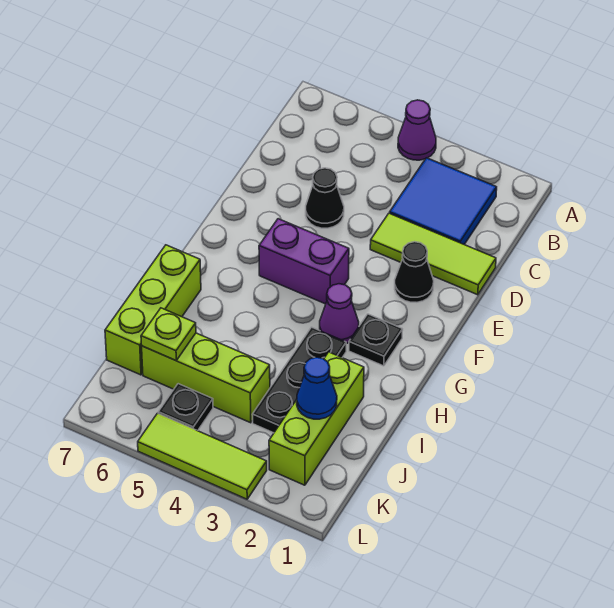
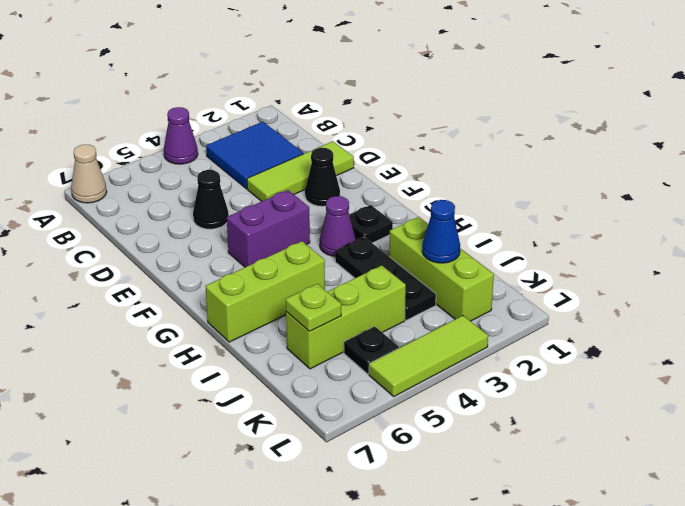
none -> tan 1x1 cone [71,144,107,203]
lime 1x3 brick [105,245,201,375] -> lime 1x3 brick turned to [205,241,325,342]

